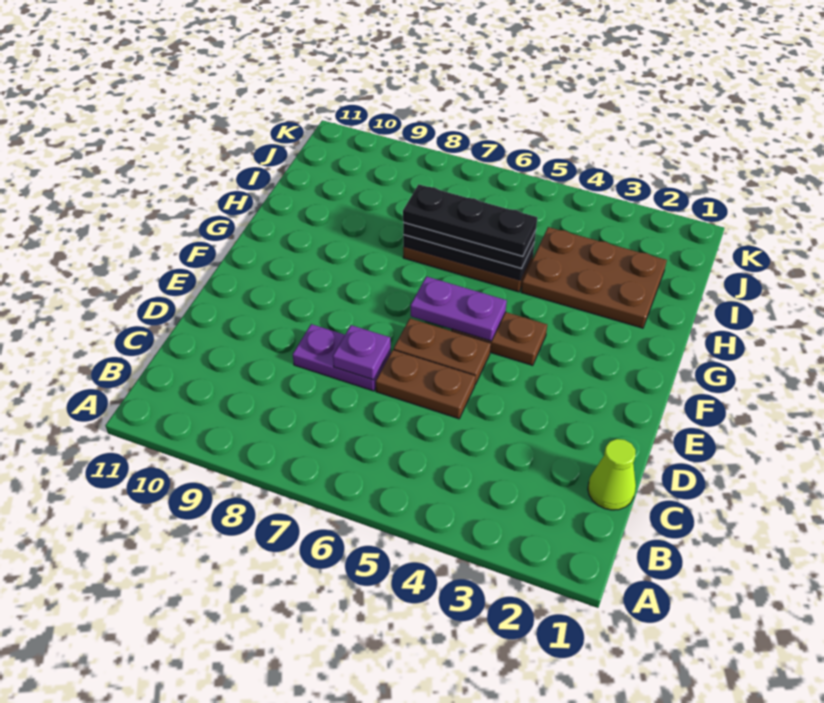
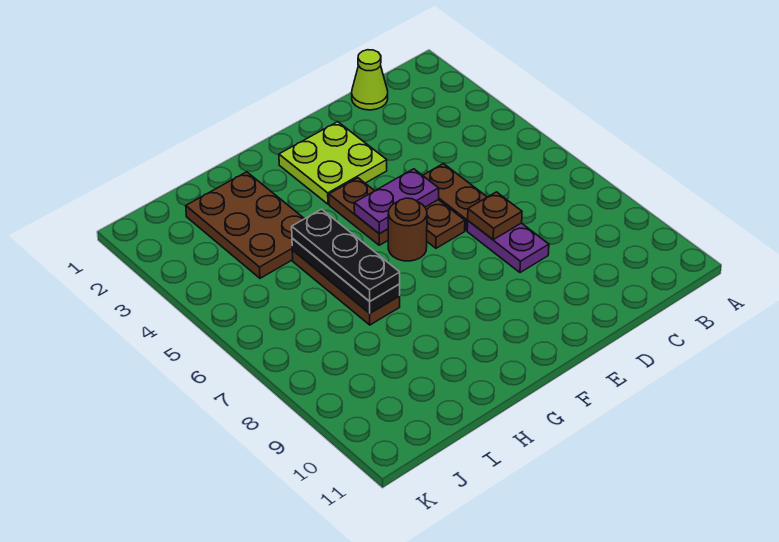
purple 1x1 plate [333,325,391,380] -> brown 1x1 plate [468,192,522,240]
none -> lime 2x2 plate [279,122,387,204]
purple 1x2 plate [410,276,507,341] -> purple 1x2 plate turned to [354,169,439,234]
none -> brown 1x1 round brick [388,198,427,261]
black 1x3 plate [403,184,537,256] -> none

